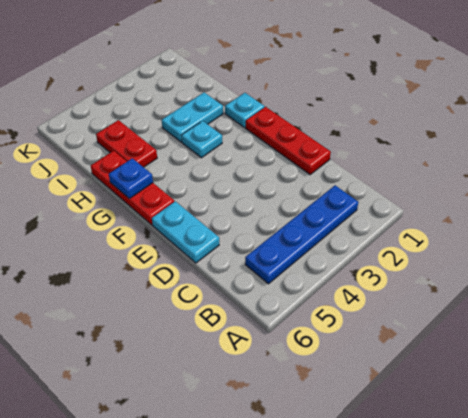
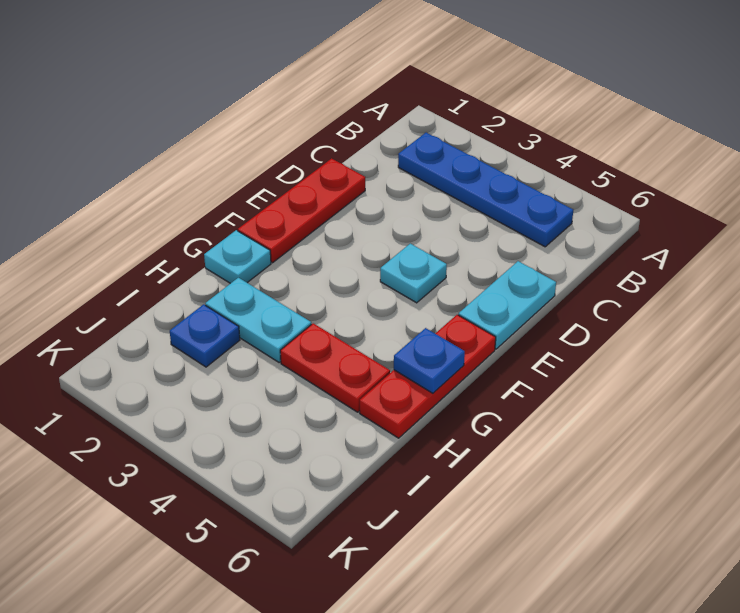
cyan 1x1 plate [182,121,222,158] -> cyan 1x1 plate moved to [380,244,447,303]
red 1x2 plate [96,120,157,167] -> red 1x2 plate turned to [280,323,390,412]
none -> blue 1x1 plate [170,304,240,367]

